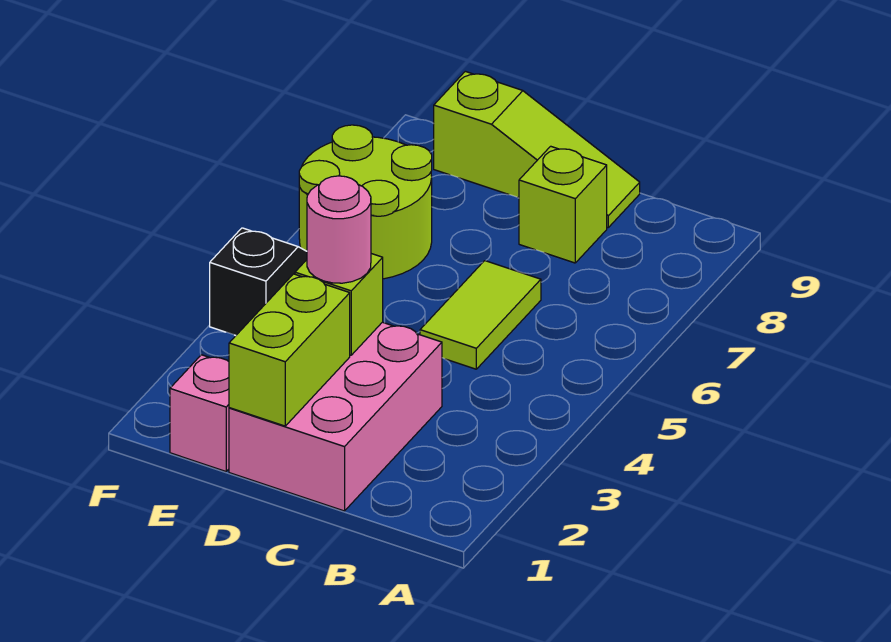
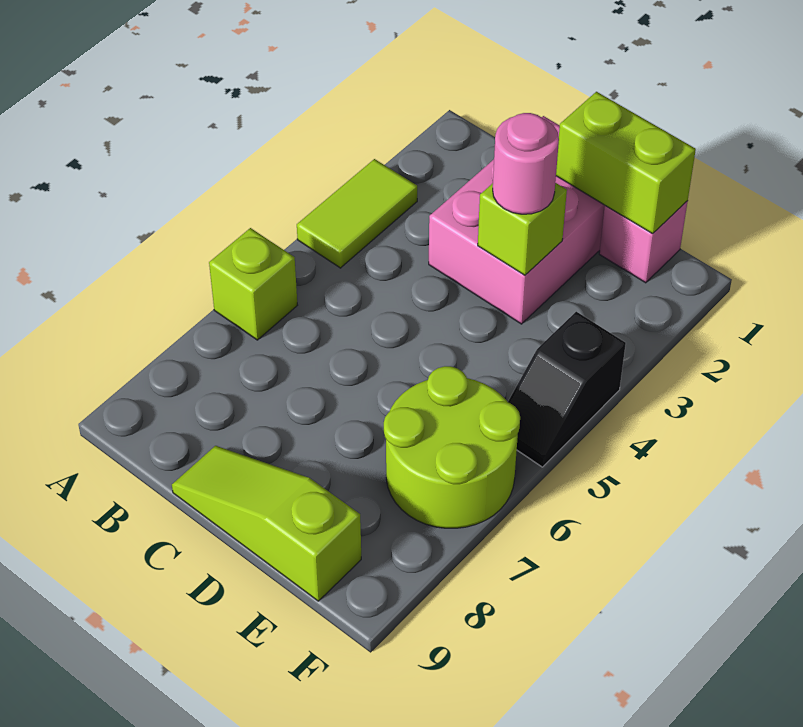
lime 1x2 tile [420,261,541,369] -> lime 1x2 tile moved to [297,159,417,268]
lime 1x1 brick [519,146,607,263] -> lime 1x1 brick moved to [209,228,297,340]
lime 1x2 brick [229,274,350,426] -> lime 1x2 brick turned to [556,92,696,234]

